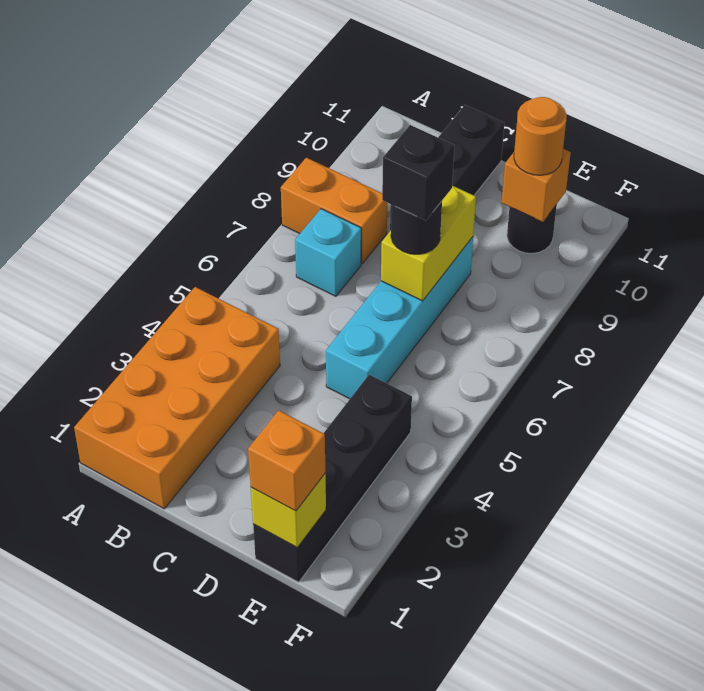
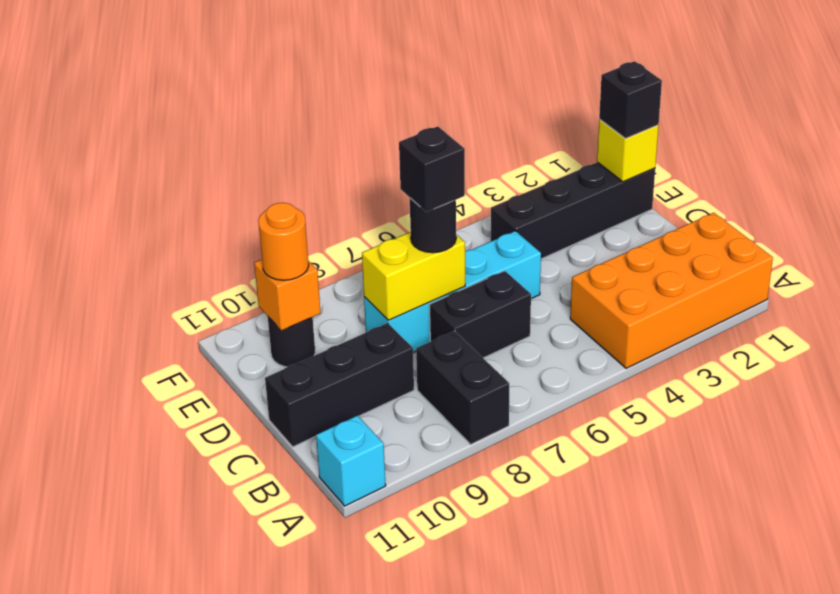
orange 1x2 brick [281,158,387,264] -> black 1x2 brick [416,331,509,444]
cyan 1x1 brick [295,209,361,296] -> cyan 1x1 brick moved to [316,416,386,506]
none -> black 1x2 brick [430,271,531,358]
orange 1x1 brick [248,410,325,511] -> black 1x1 brick [599,61,662,139]

